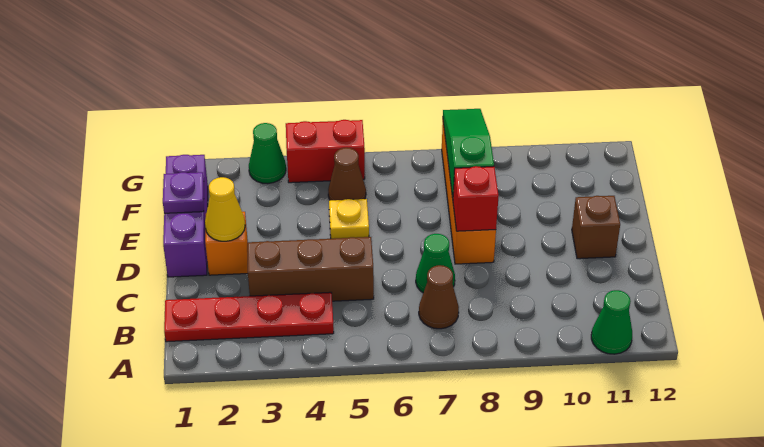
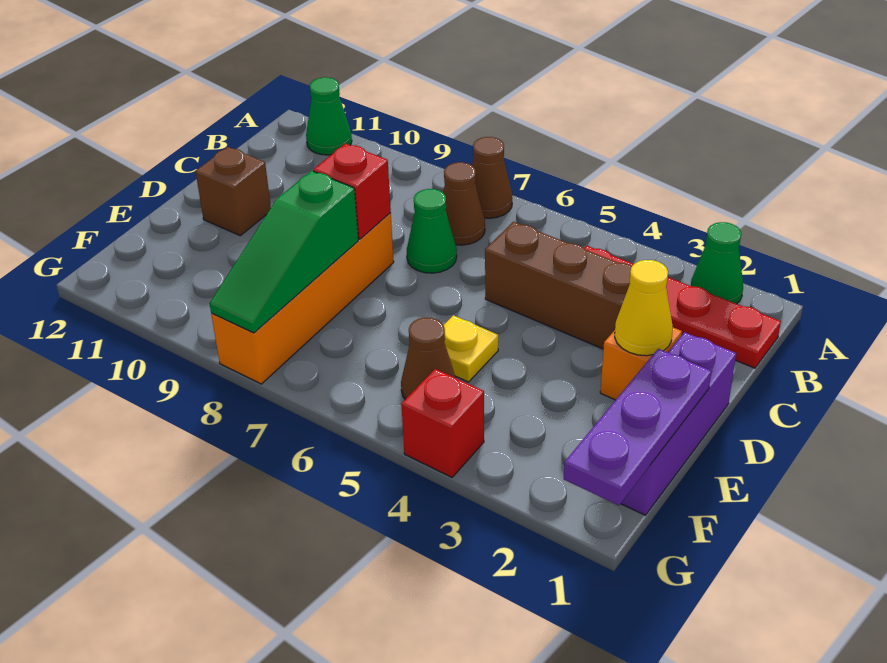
none -> brown 1x1 cone [472,137,513,218]
purple 1x1 plate [163,172,204,213] -> purple 1x3 plate [564,349,711,505]
green 1x1 cone [249,123,286,184] -> green 1x1 cone moved to [691,222,743,304]
red 1x2 brick [286,120,365,183] -> red 1x1 brick [402,369,484,477]

